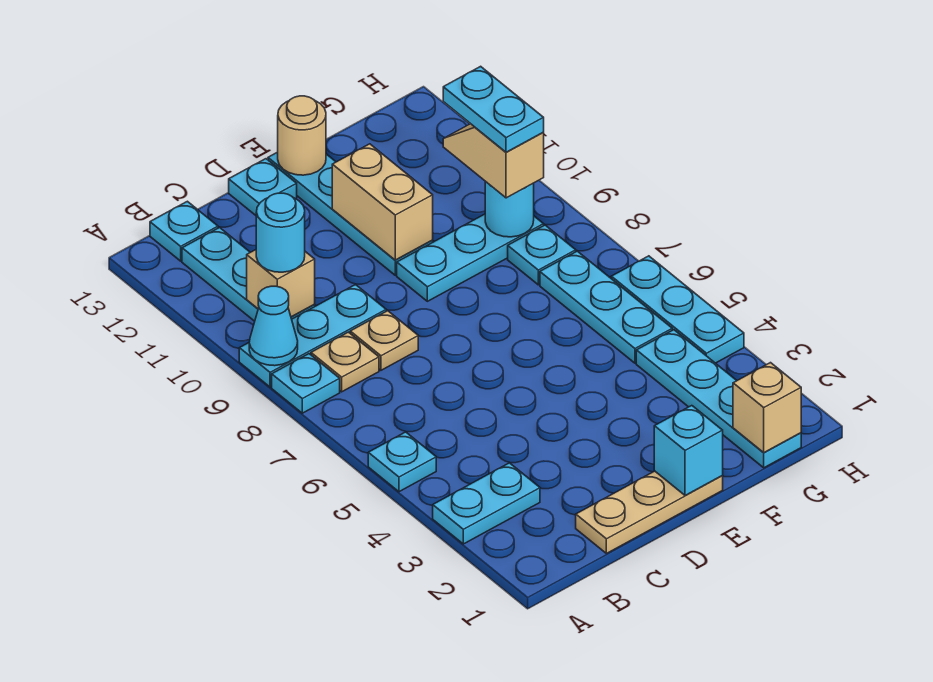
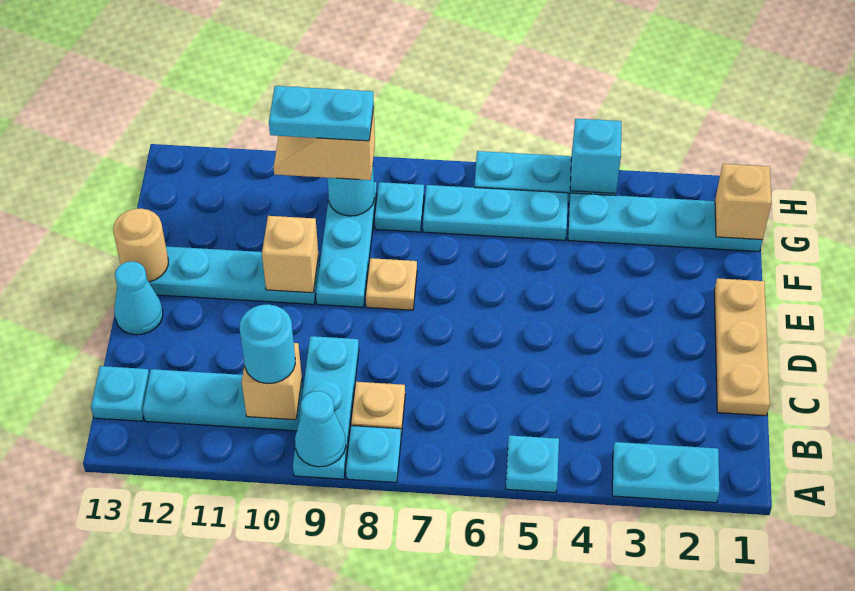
cyan 1x2 plate [433,463,540,544] -> cyan 1x2 plate turned to [612,442,719,503]
tan 1x1 plate [350,311,418,370] -> tan 1x1 plate moved to [366,258,417,310]
cyan 1x1 plate [229,159,297,215] -> cyan 1x1 cone [114,261,163,335]
cyan 1x1 brick [654,406,723,495] -> cyan 1x1 brick moved to [570,119,622,193]
tan 1x2 brick [332,144,433,260] -> tan 1x1 brick [262,216,319,293]

